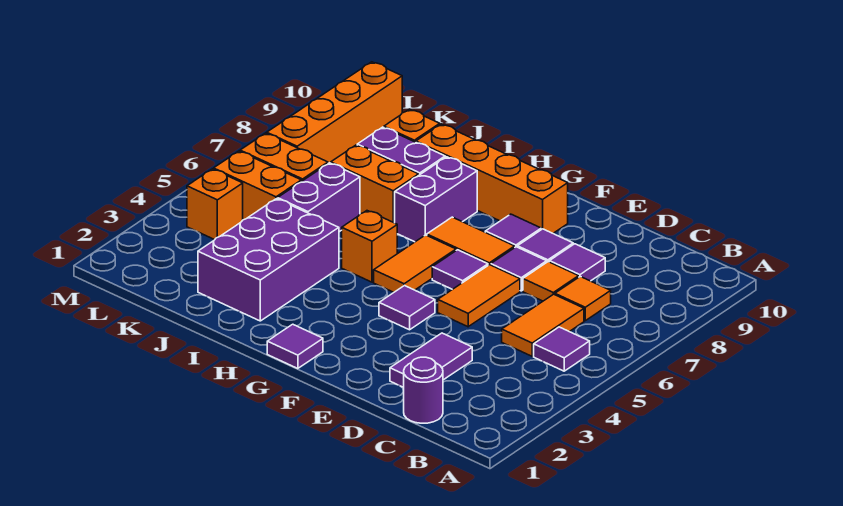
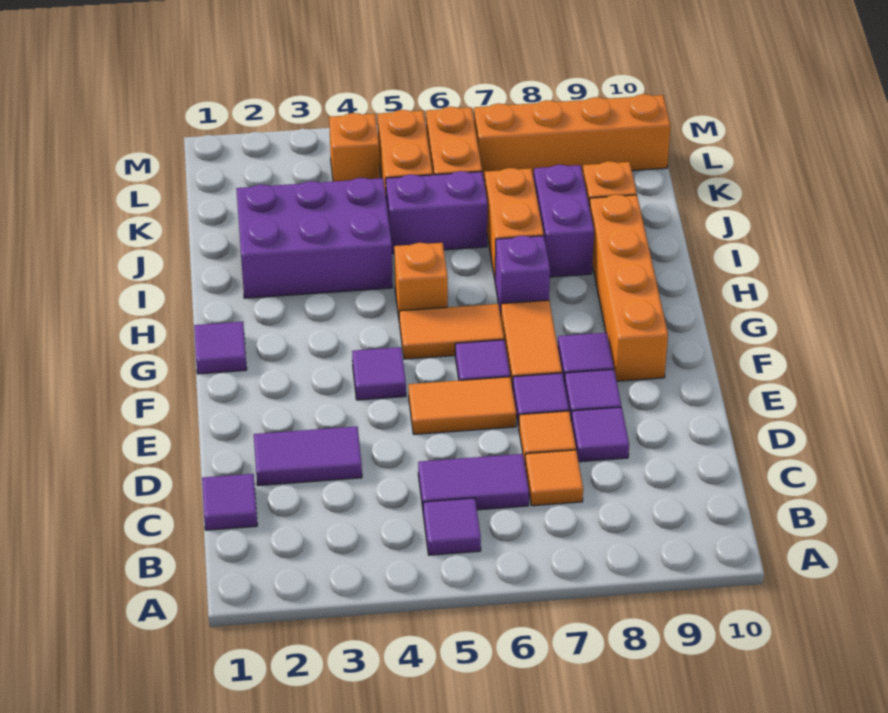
purple 1x1 round brick [404,357,443,423] -> purple 1x1 tile [202,474,257,530]
orange 1x2 tile [502,294,584,356] -> purple 1x2 tile [418,454,529,510]
purple 1x2 brick [395,157,477,242] -> purple 1x1 brick [495,236,550,315]

